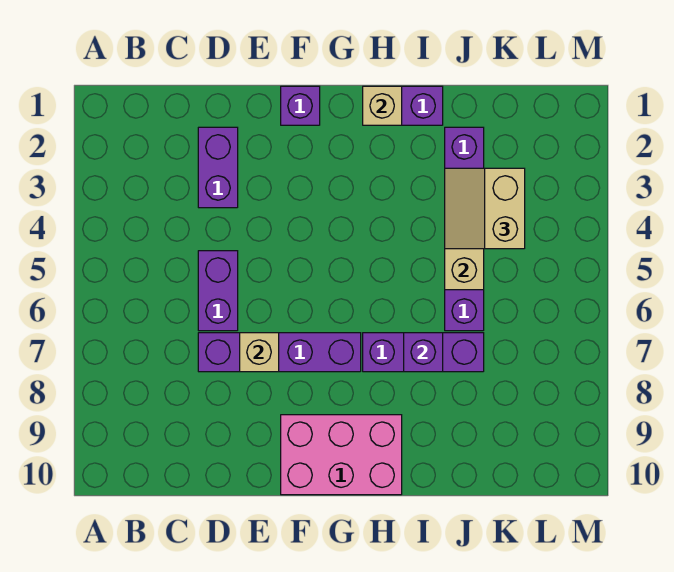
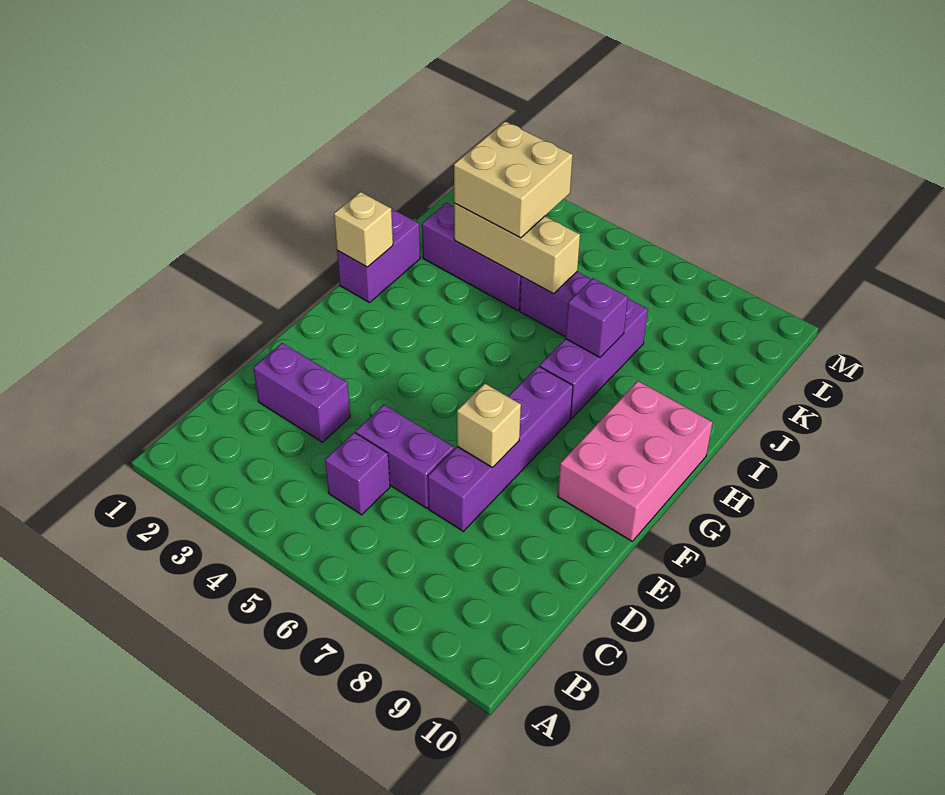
purple 1x1 brick [281,86,320,125] -> purple 1x1 brick moved to [325,432,390,515]
tan 2x2 slope [445,168,525,249] -> tan 2x2 brick [454,121,573,238]

